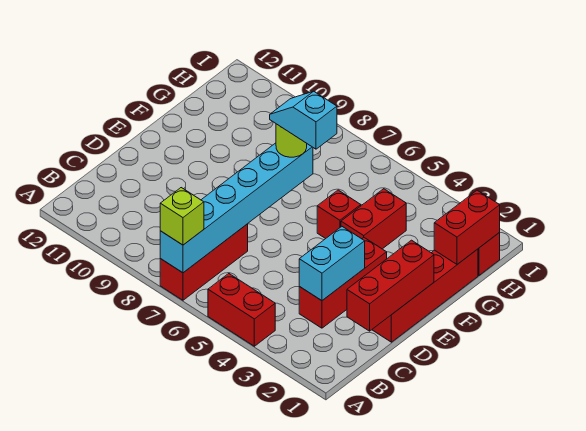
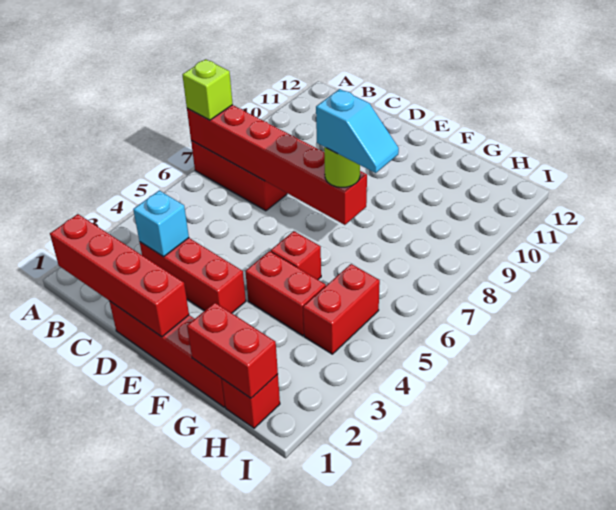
red 1x2 brick [208,274,275,346] -> red 1x2 brick moved to [303,264,380,354]
cyan 1x6 brick [160,143,313,273] -> red 1x6 brick [187,105,367,225]
red 1x3 brick [347,240,434,331] -> red 1x4 brick [50,214,189,337]
cyan 1x2 brick [299,227,365,301] -> cyan 1x1 brick [133,191,189,257]
cyan 1x2 slope [270,91,337,149] -> cyan 1x2 slope turned to [316,89,399,173]

